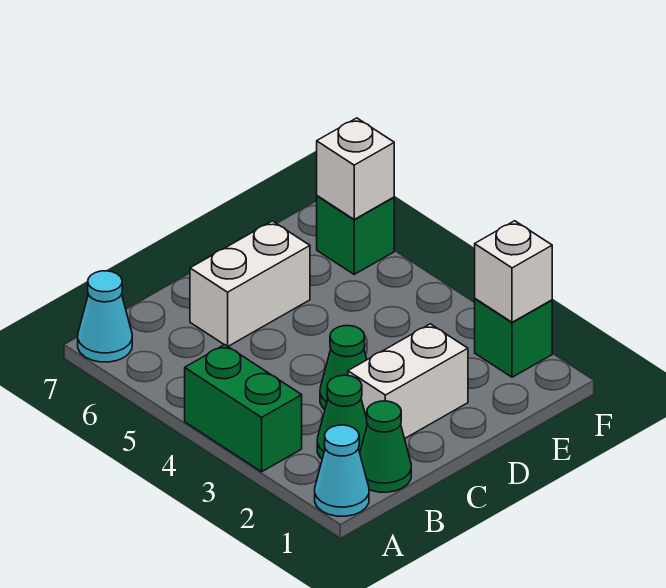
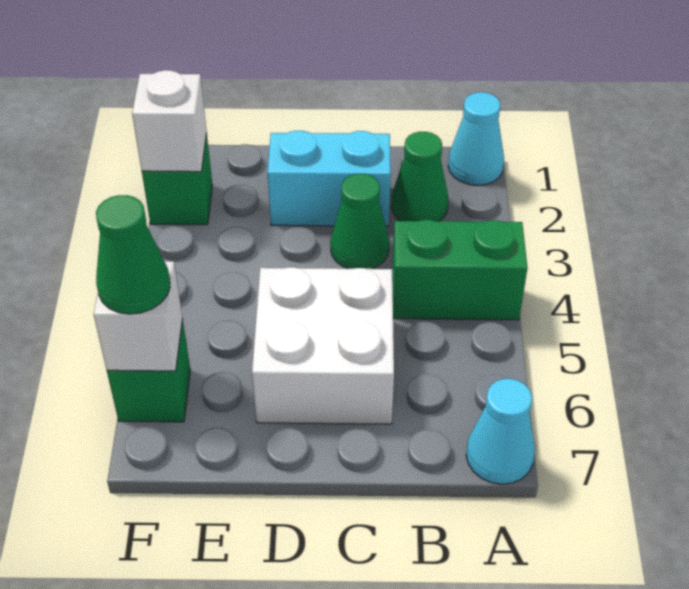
green 1x2 brick [185,345,302,472] -> green 1x2 brick turned to [392,220,528,320]
green 1x1 cone [360,401,411,492] -> green 1x1 cone moved to [96,195,170,314]
white 1x2 brick [348,324,468,439] -> cyan 1x2 brick [268,131,391,226]
white 1x2 brick [190,221,310,346] -> white 2x2 brick [252,267,394,424]

